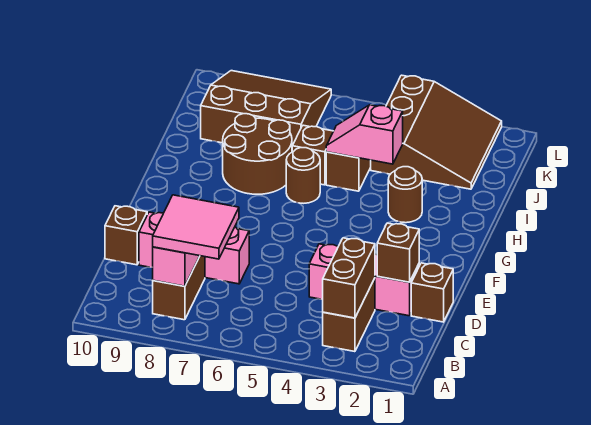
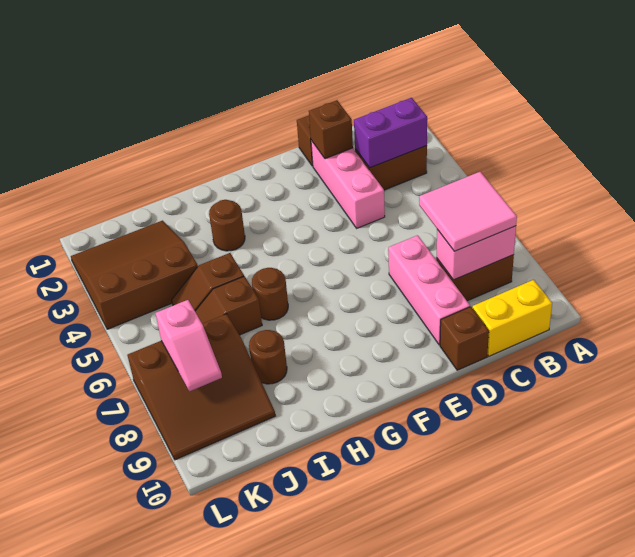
brown 1x2 brick [323,238,375,318] -> purple 1x2 brick [354,98,427,168]
none -> yellow 1x2 brick [472,280,552,356]
brown 2x2 round brick [223,114,292,194] -> brown 1x1 round brick [249,330,287,384]
pink 1x2 slope [326,105,403,164] -> pink 1x2 slope moved to [156,300,222,391]
brown 3x3 slope [201,71,331,146] -> brown 3x3 slope turned to [128,314,275,460]

